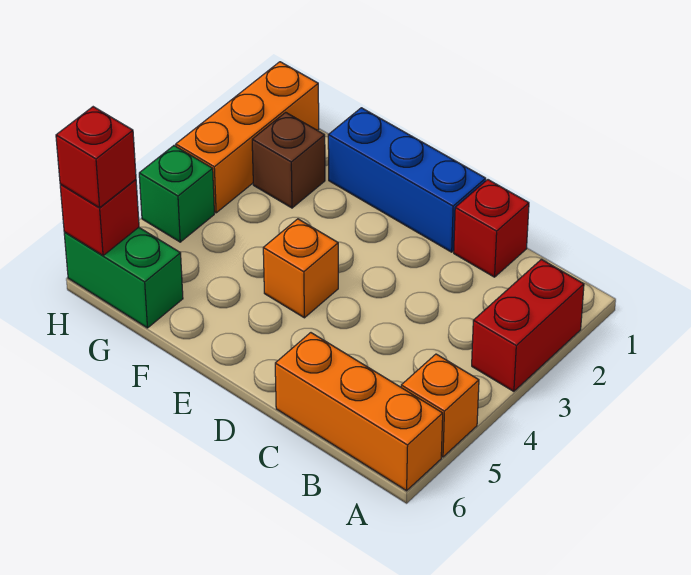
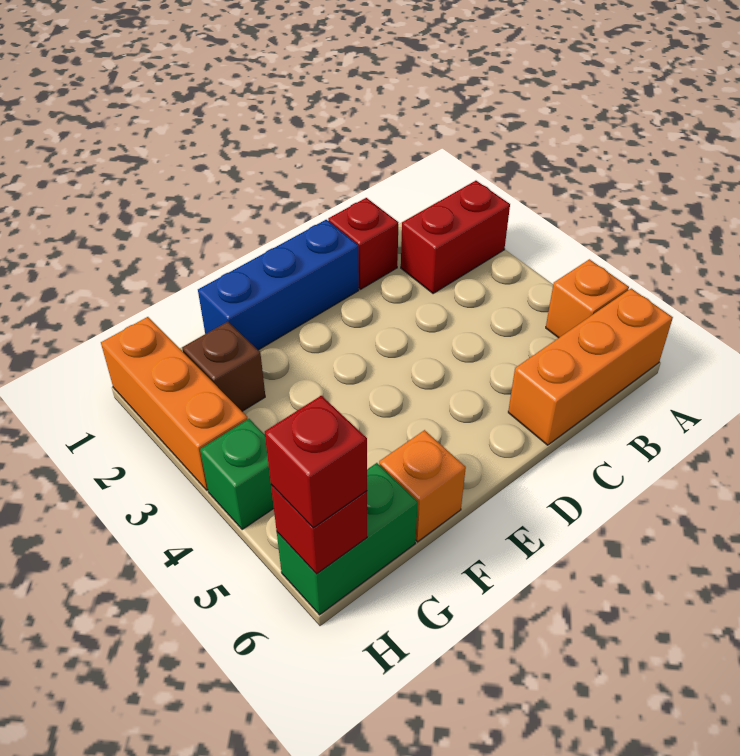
red 1x2 brick [472,259,584,391] -> red 1x2 brick turned to [401,181,510,294]
orange 1x1 brick [263,219,338,318] -> orange 1x1 brick moved to [379,430,466,542]

